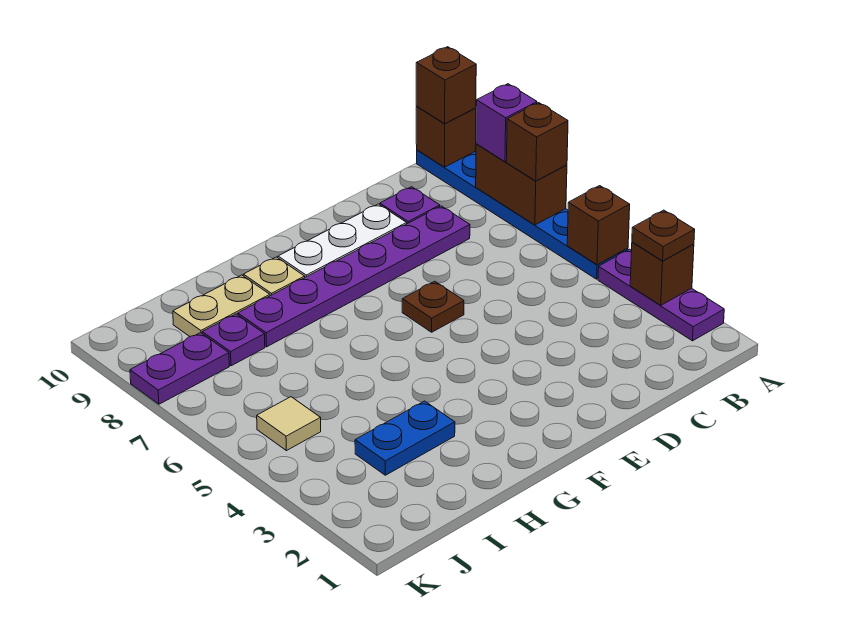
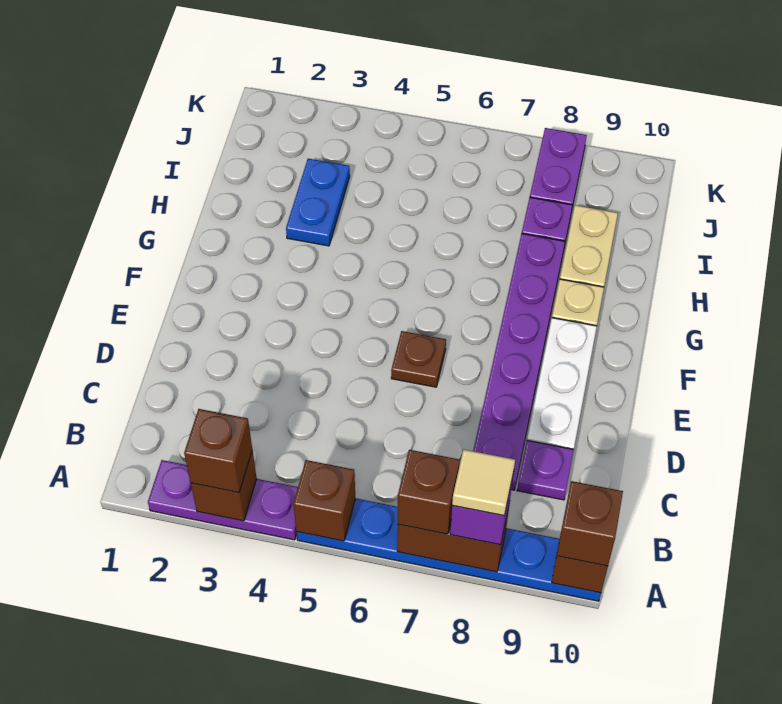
brown 1x1 plate [632,210,695,261] -> brown 1x1 brick [184,409,252,493]
tan 1x1 tile [257,397,321,451] -> tan 1x1 tile moved to [452,450,515,516]

